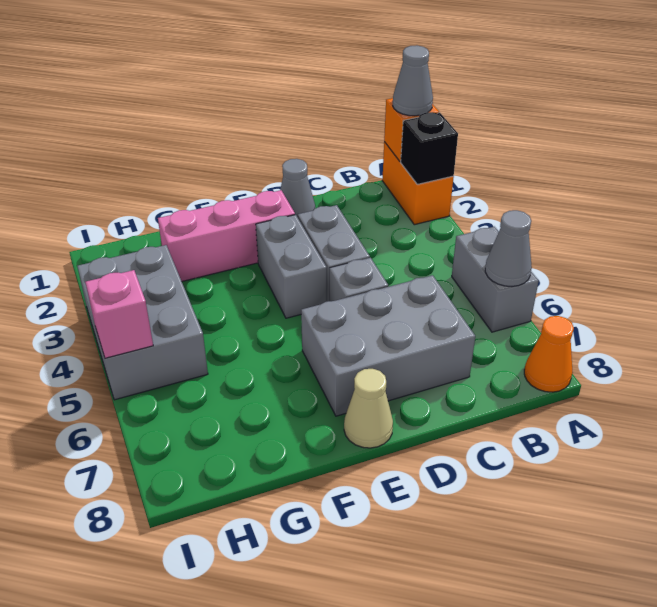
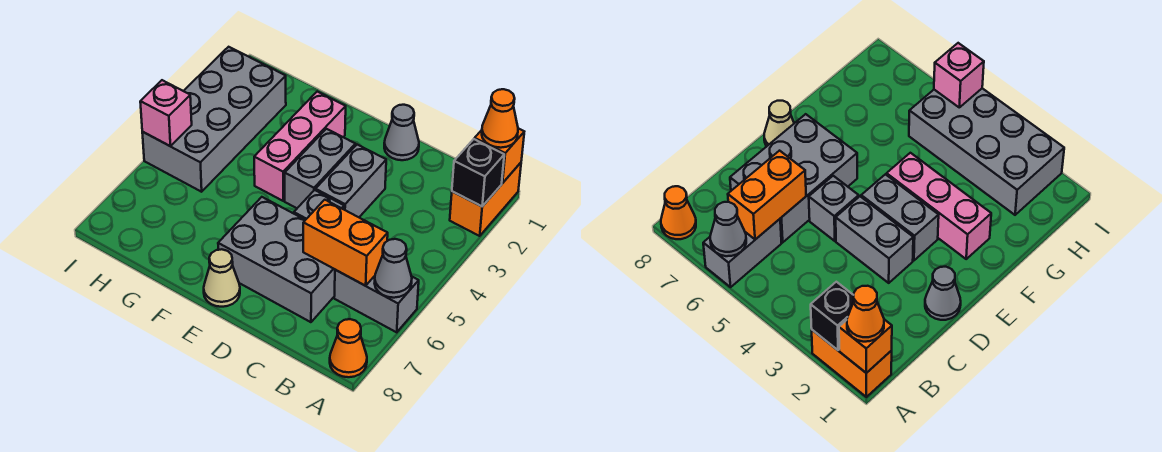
grey 1x1 cone [393,45,433,116] -> orange 1x1 cone [482,89,518,148]
grey 1x2 brick [452,227,539,332] -> grey 1x2 brick turned to [334,270,419,332]
none -> orange 1x2 brick [303,200,388,286]
pink 1x3 brick [158,190,295,281] -> pink 1x3 brick turned to [254,92,346,201]
grey 2x3 brick [77,245,208,400] -> grey 2x4 brick [142,47,286,192]

